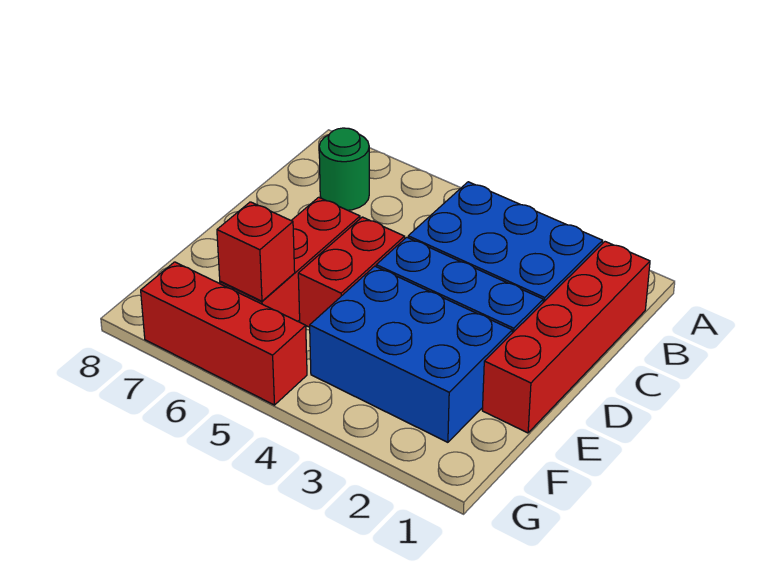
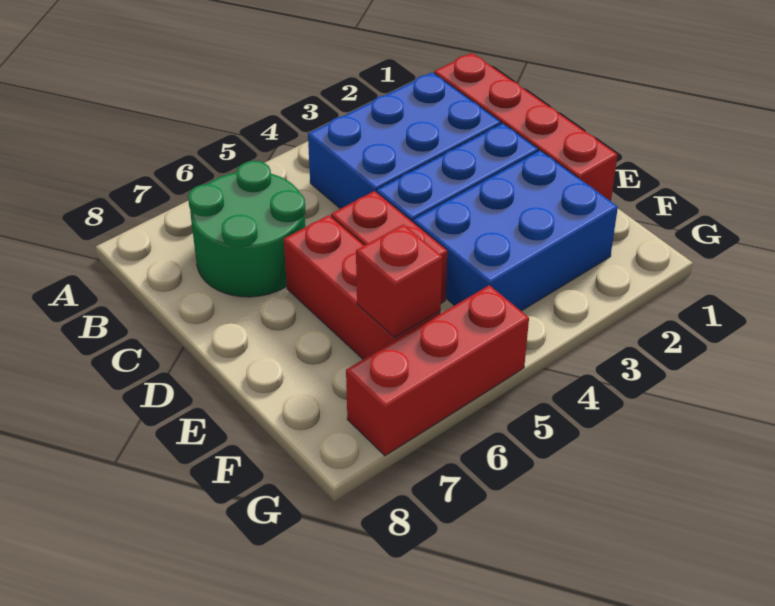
green 1x1 round brick [319,128,369,210] -> green 2x2 round brick [188,161,305,297]

